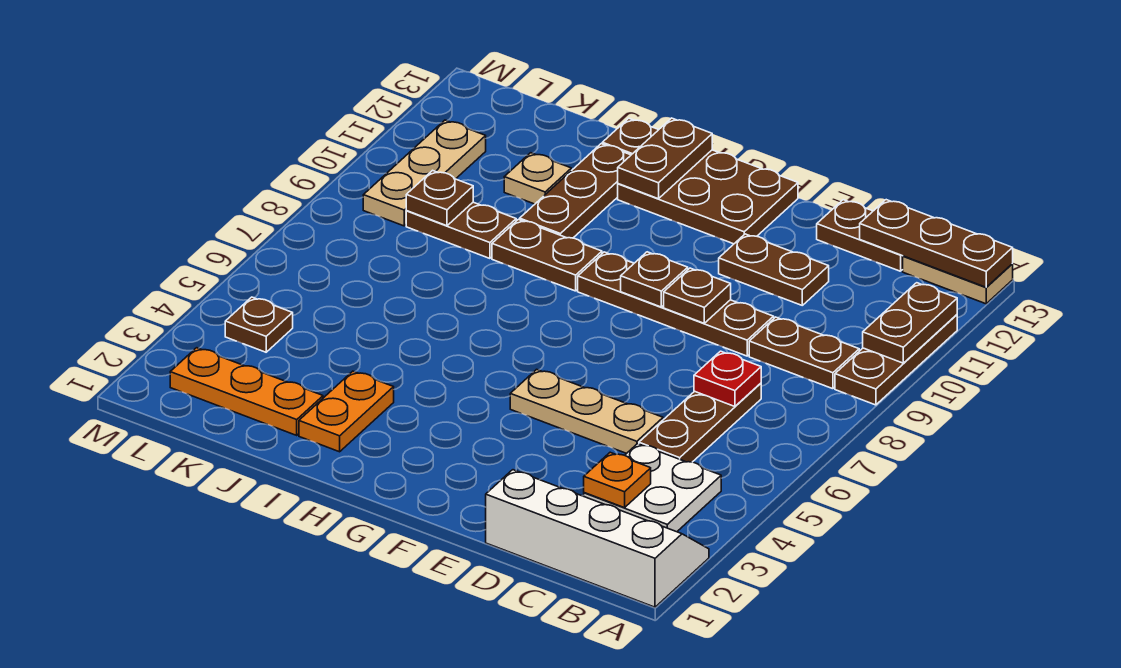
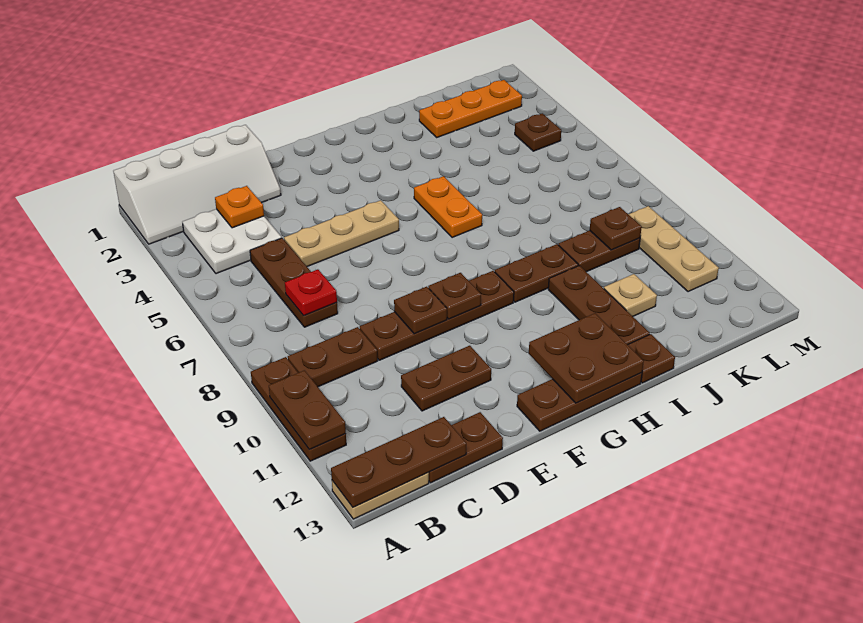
brown 2x3 plate [618,150,798,244] -> brown 1x3 plate [517,373,642,431]
brown 1x2 plate [618,118,712,199] -> brown 2x2 plate [529,313,644,403]
orange 1x2 plate [299,371,394,452] -> orange 1x2 plate moved to [414,176,482,238]

